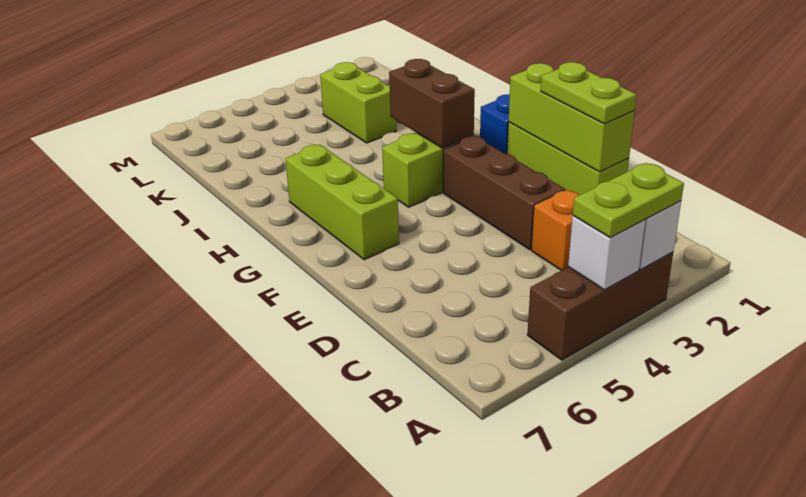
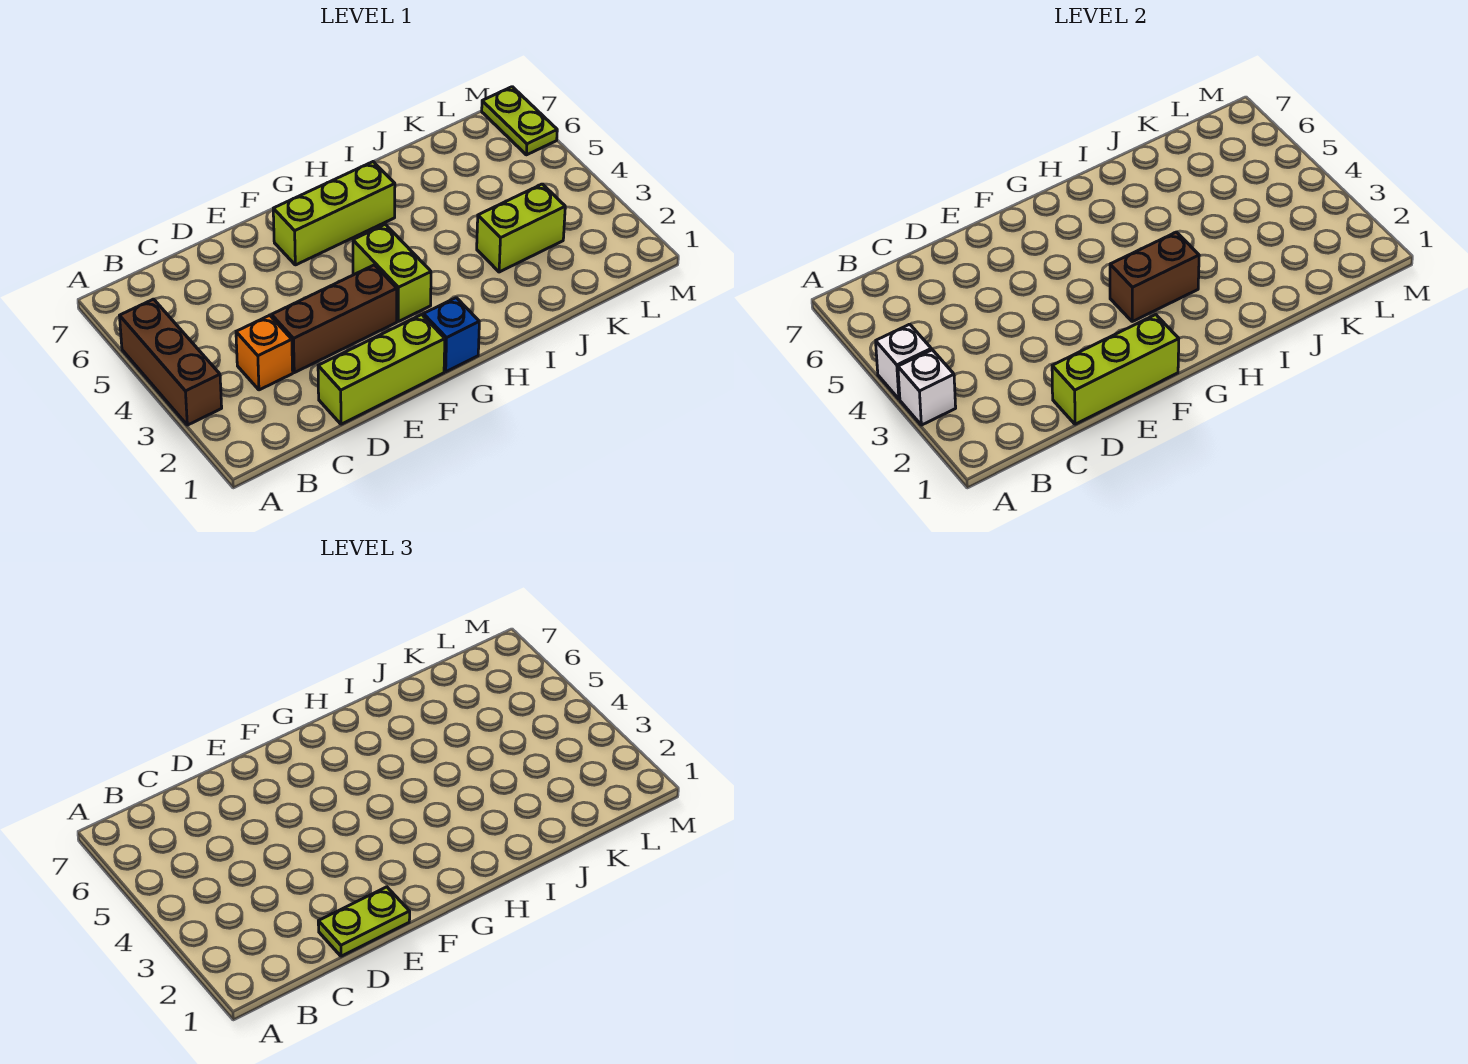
lime 1x2 plate [573,163,684,238] -> lime 1x2 plate moved to [482,87,557,155]

